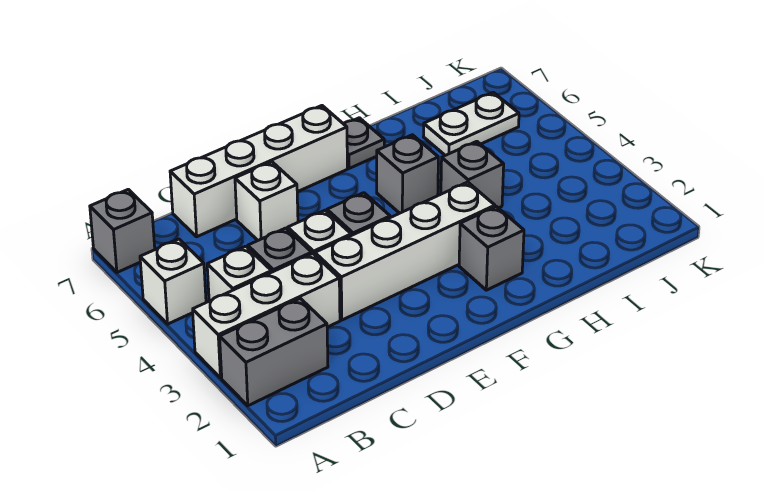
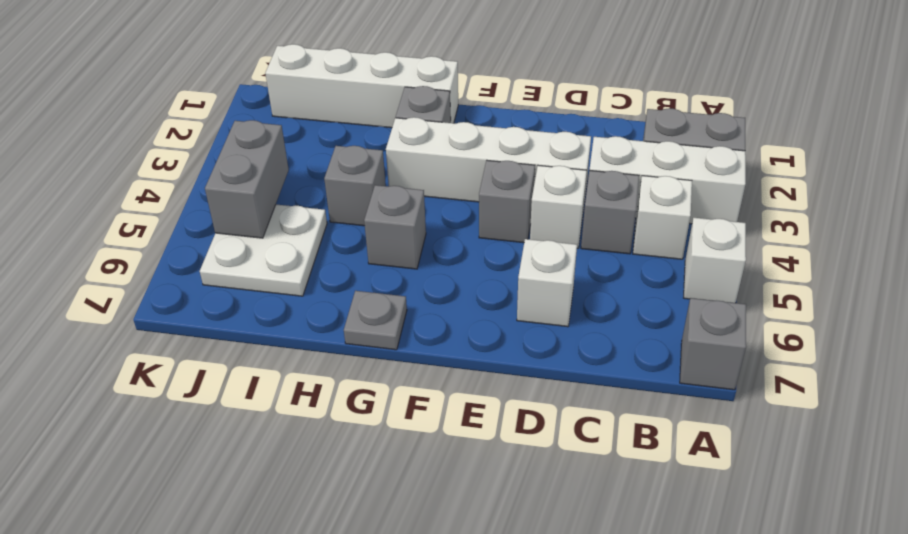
white 1x4 brick [170,106,347,237] -> white 1x4 brick moved to [265,44,458,128]
white 1x2 plate [423,92,519,155] -> white 2x2 plate [200,204,327,296]
none -> grey 1x2 brick [205,120,289,238]

